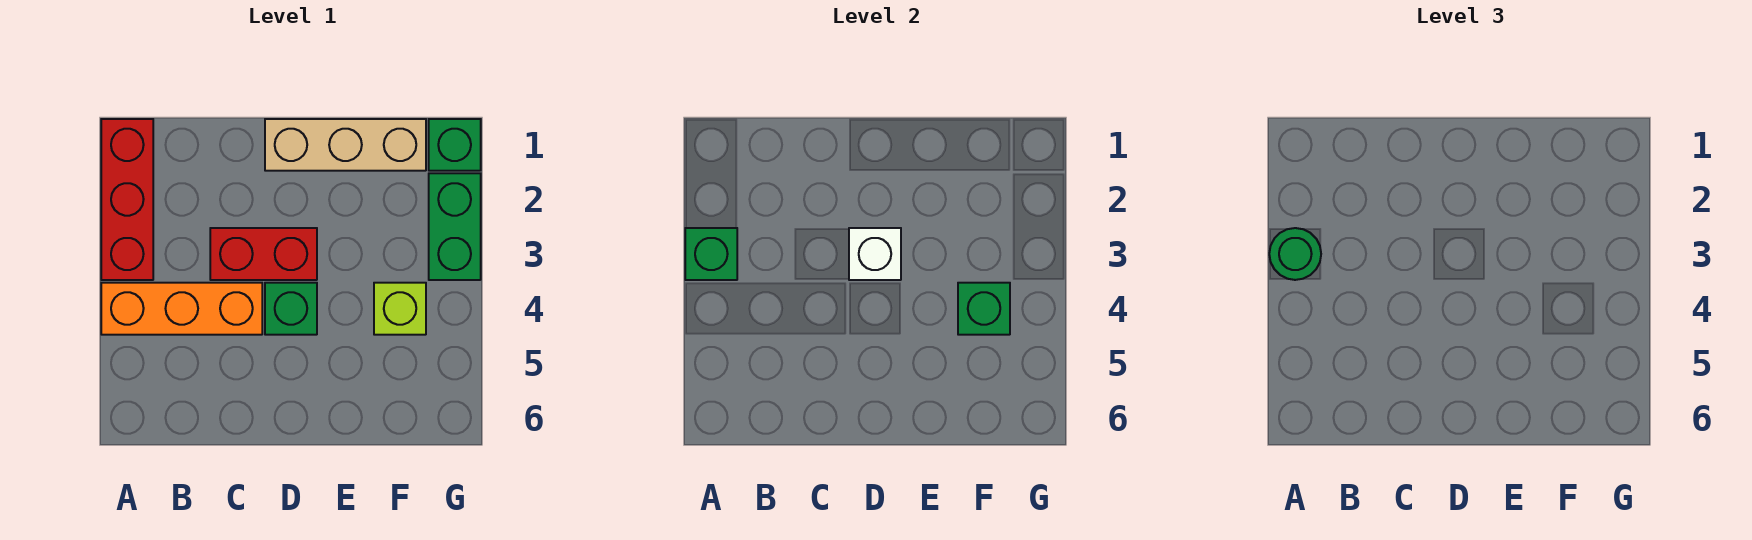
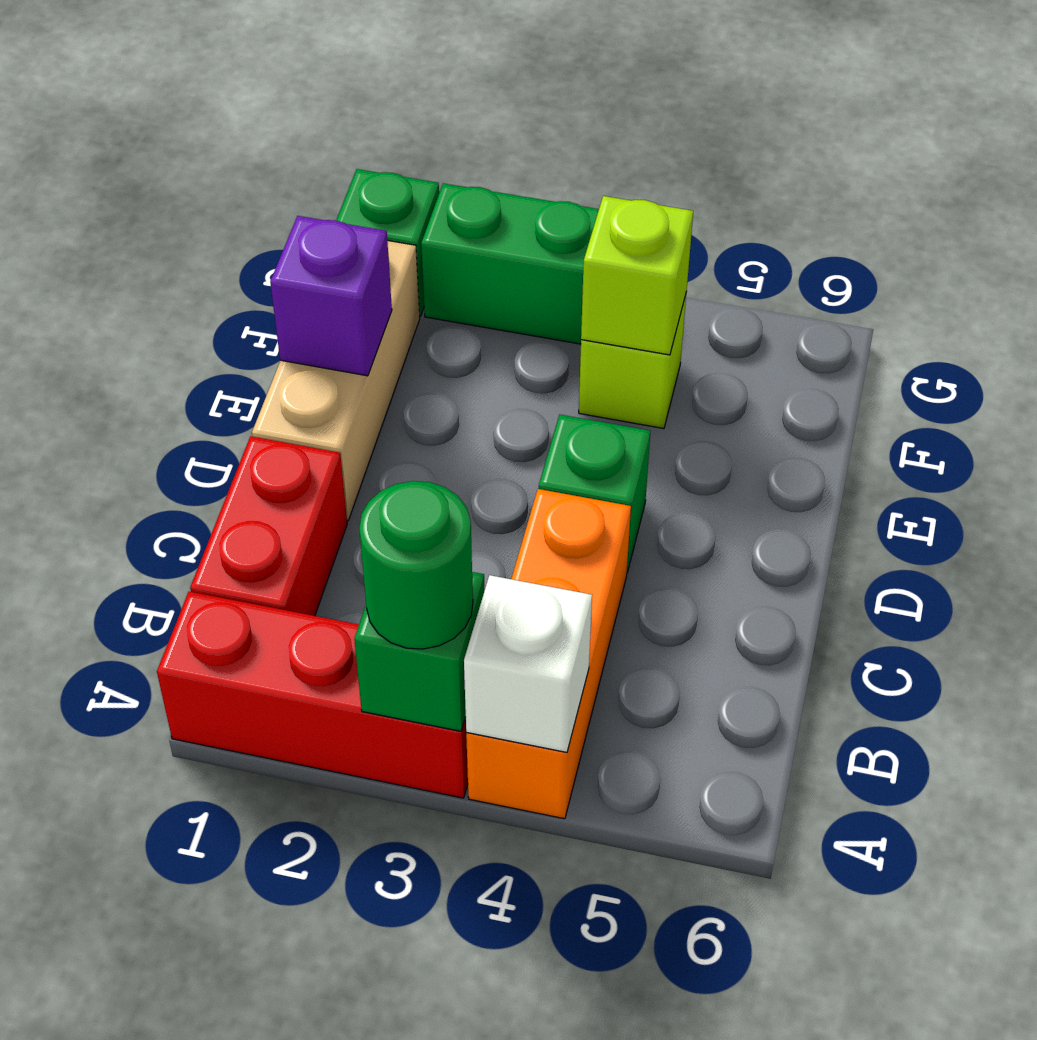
red 1x2 brick [210,228,317,280] -> red 1x2 brick moved to [190,436,347,616]
white 1x1 brick [849,228,901,280] -> white 1x1 brick moved to [464,575,592,752]
none -> purple 1x1 brick [270,216,392,376]
green 1x1 brick [958,283,1010,335] -> lime 1x1 brick [581,196,693,355]

